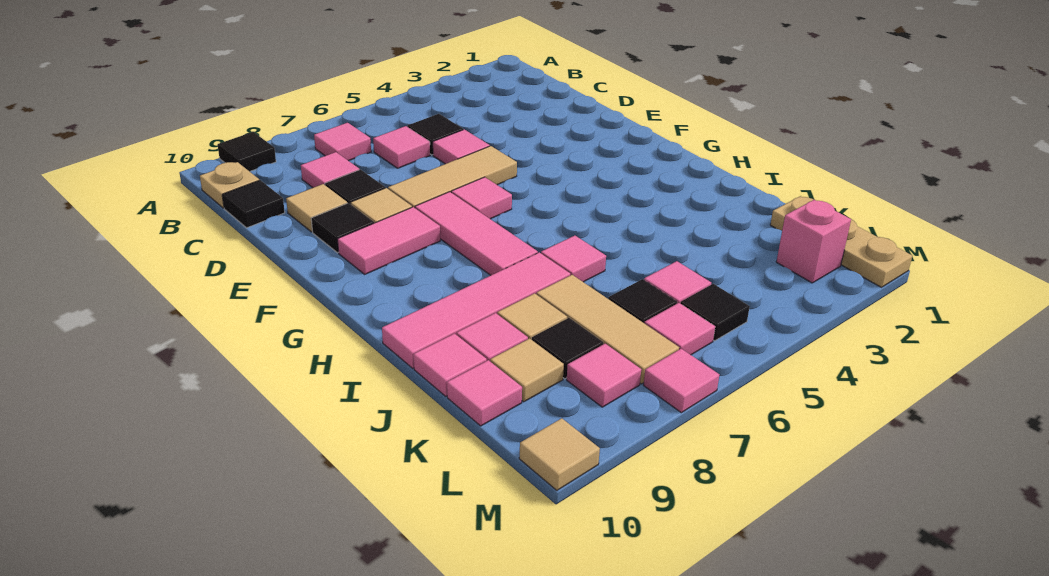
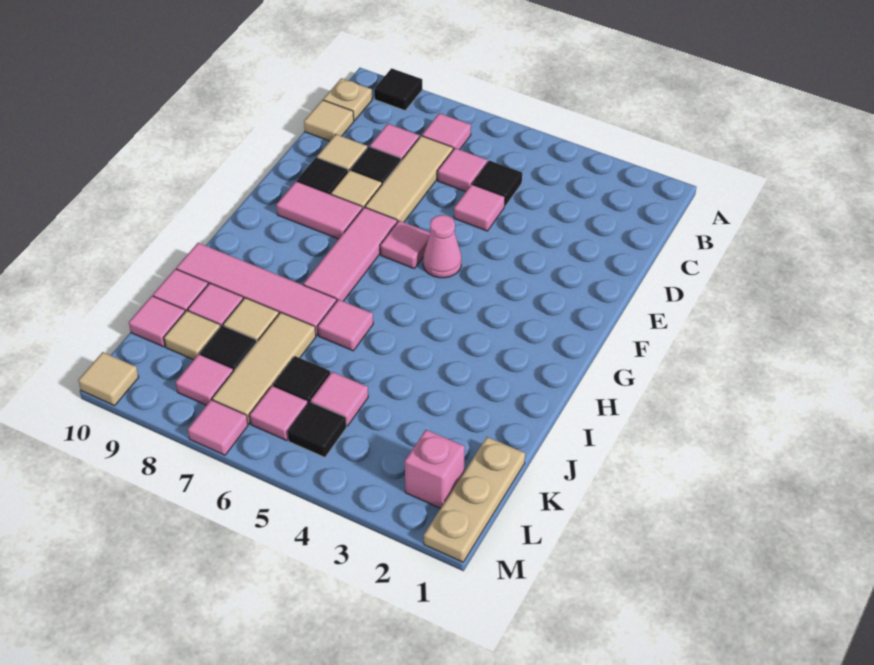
black 1x1 tile [222,180,285,228] -> tan 1x1 tile [304,100,354,141]
tan 1x3 tile [388,146,517,208] -> tan 1x3 tile turned to [365,136,453,222]
none -> pink 1x1 cone [423,215,461,278]

